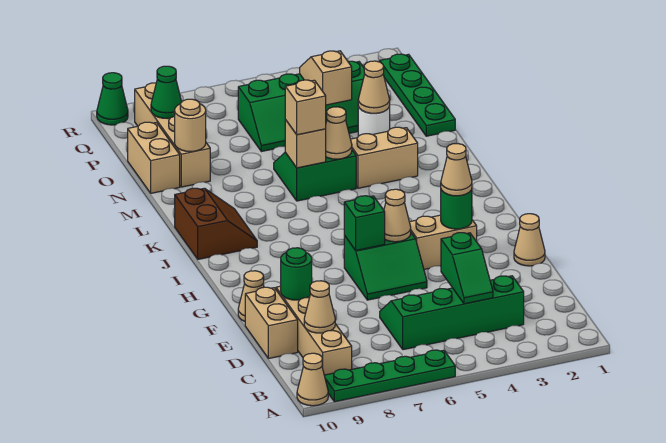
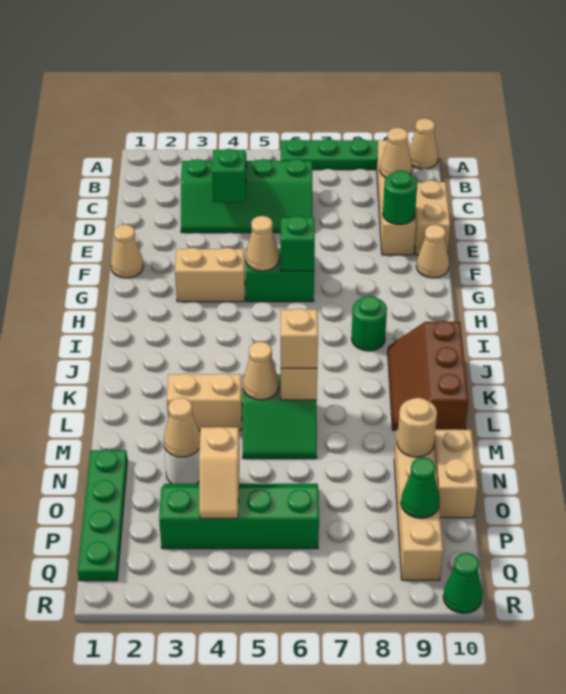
green 1x1 round brick [441,190,472,229] -> green 1x1 round brick moved to [351,296,387,351]
tan 1x1 cone [441,144,472,196] -> none
brown 2x2 slope [175,188,257,259] -> brown 2x3 slope [388,321,468,430]

